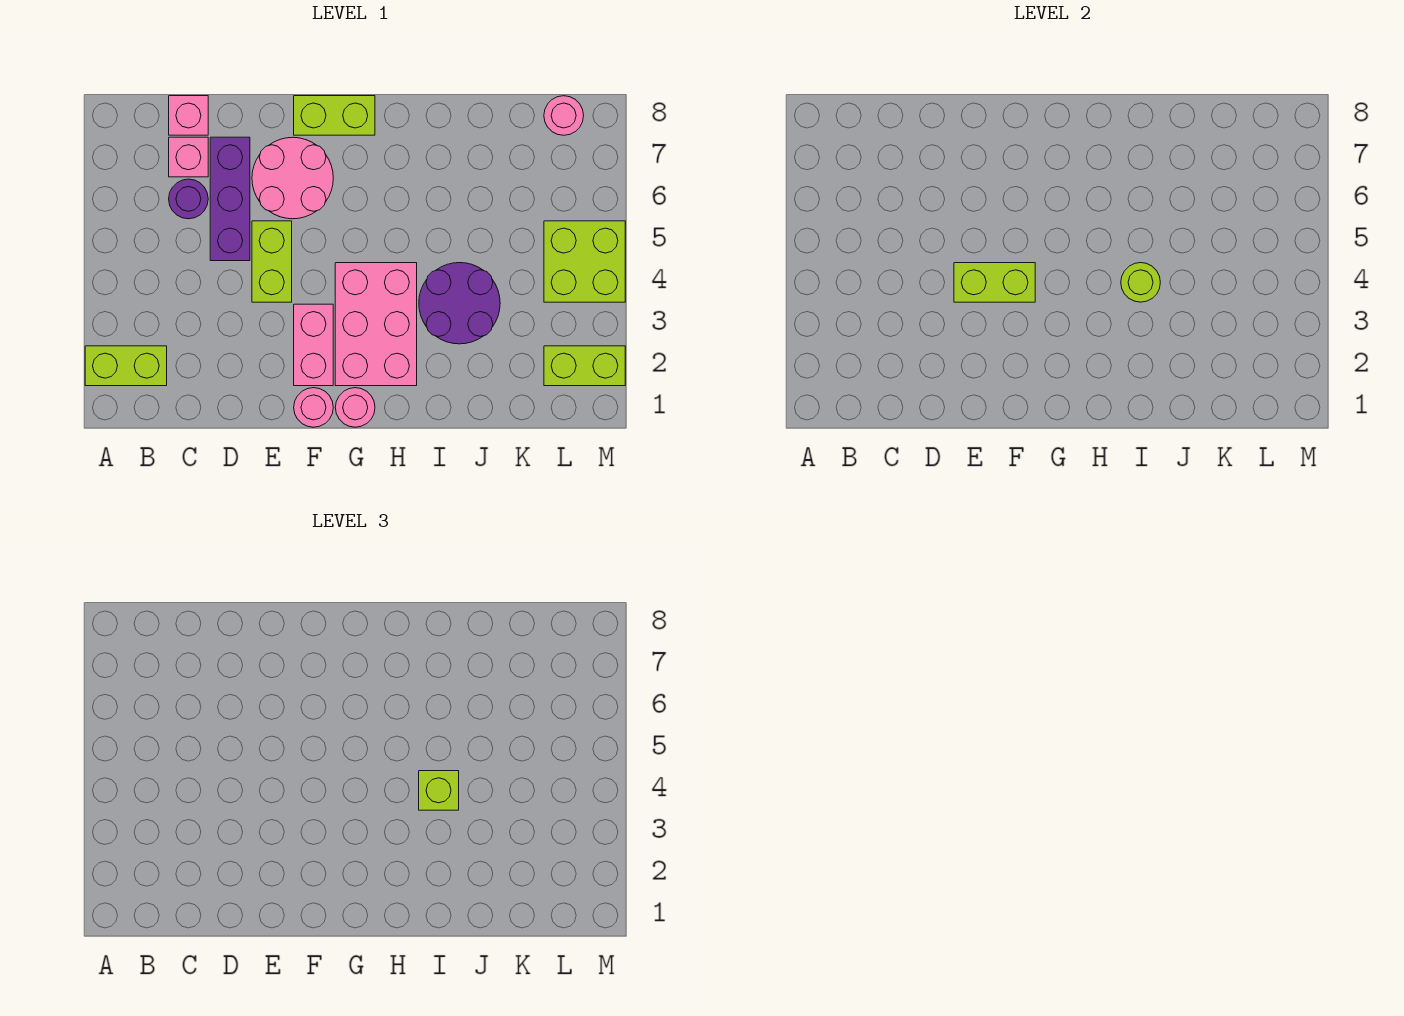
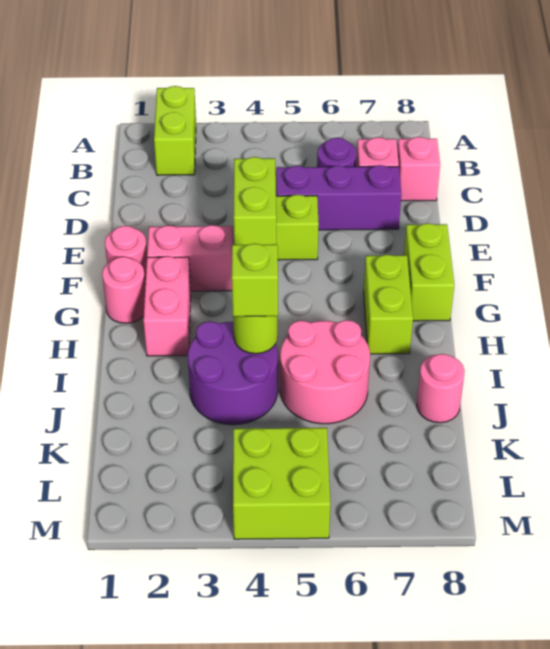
pink 2x2 round brick [252,137,333,219] -> pink 2x2 round brick moved to [280,320,370,424]
pink 2x3 brick [335,263,417,386] -> pink 1x2 brick [144,256,191,356]
lime 1x2 brick [544,346,625,386] -> lime 1x2 brick moved to [364,255,413,354]
pink 1x1 round brick [544,96,584,135] -> pink 1x1 round brick moved to [417,354,465,423]

